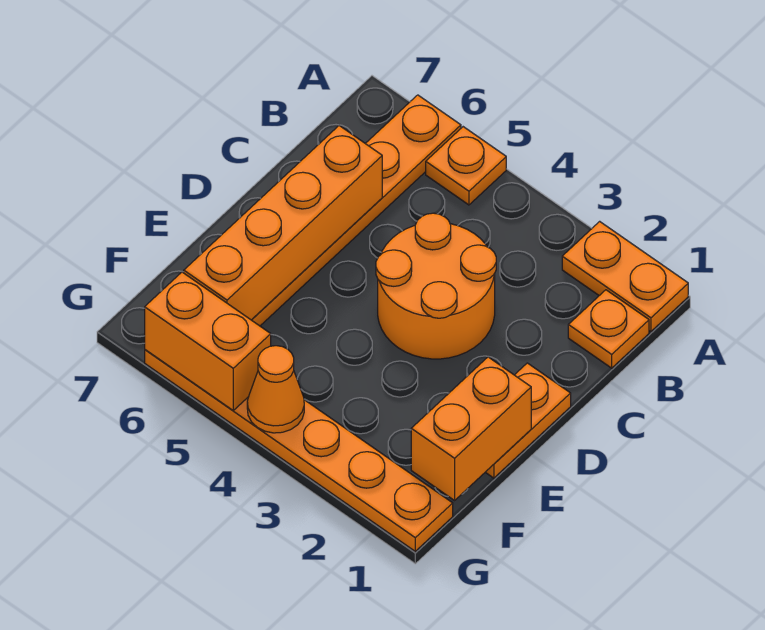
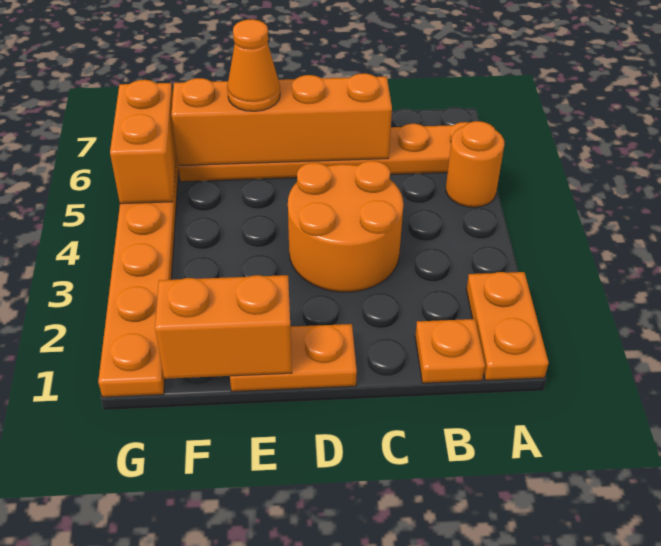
orange 1x1 plate [426,127,506,205] -> orange 1x1 round brick [446,121,504,207]
orange 1x1 cone [247,346,304,433] -> orange 1x1 cone moved to [227,19,280,111]

